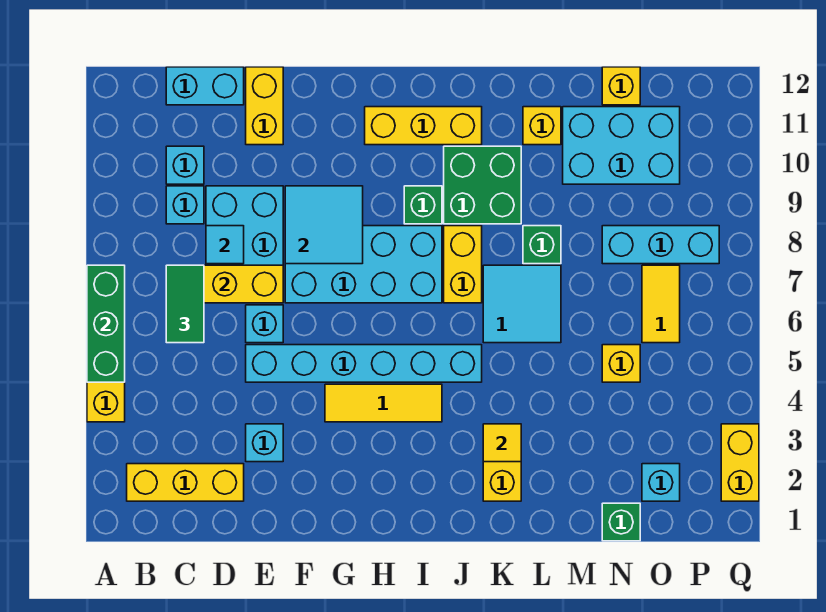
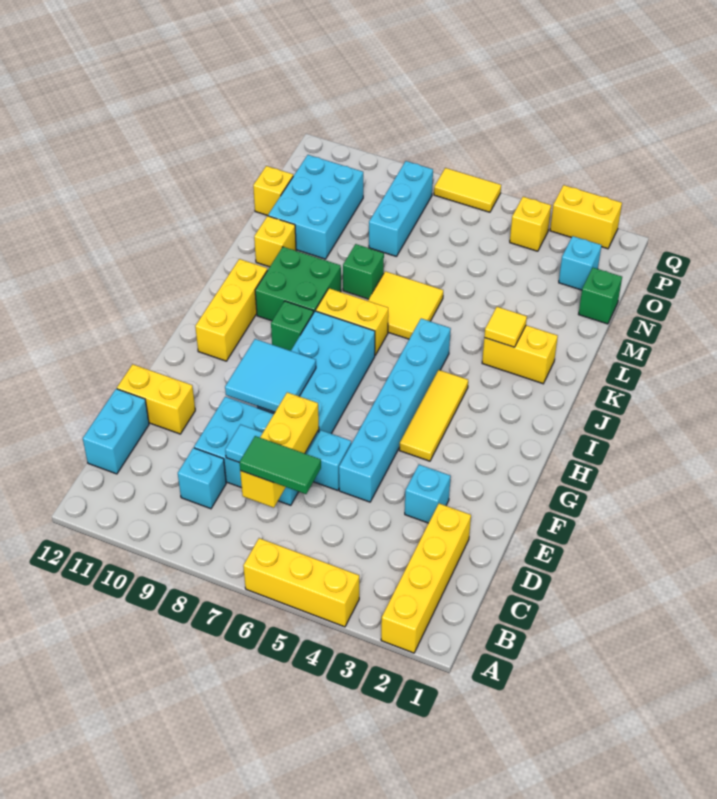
green 1x3 brick [87,265,125,382] -> none
yellow 1x3 brick [127,464,244,501] -> yellow 1x4 brick [381,504,471,653]
cyan 1x1 brick [166,146,204,184] -> none
cyan 2x2 tile [483,265,561,343] -> yellow 2x2 tile [368,271,443,339]
yellow 1x1 brick [602,345,640,382] -> yellow 1x1 brick moved to [510,197,551,251]
yellow 1x2 tile [642,265,680,343] -> yellow 1x2 tile moved to [434,168,501,212]

